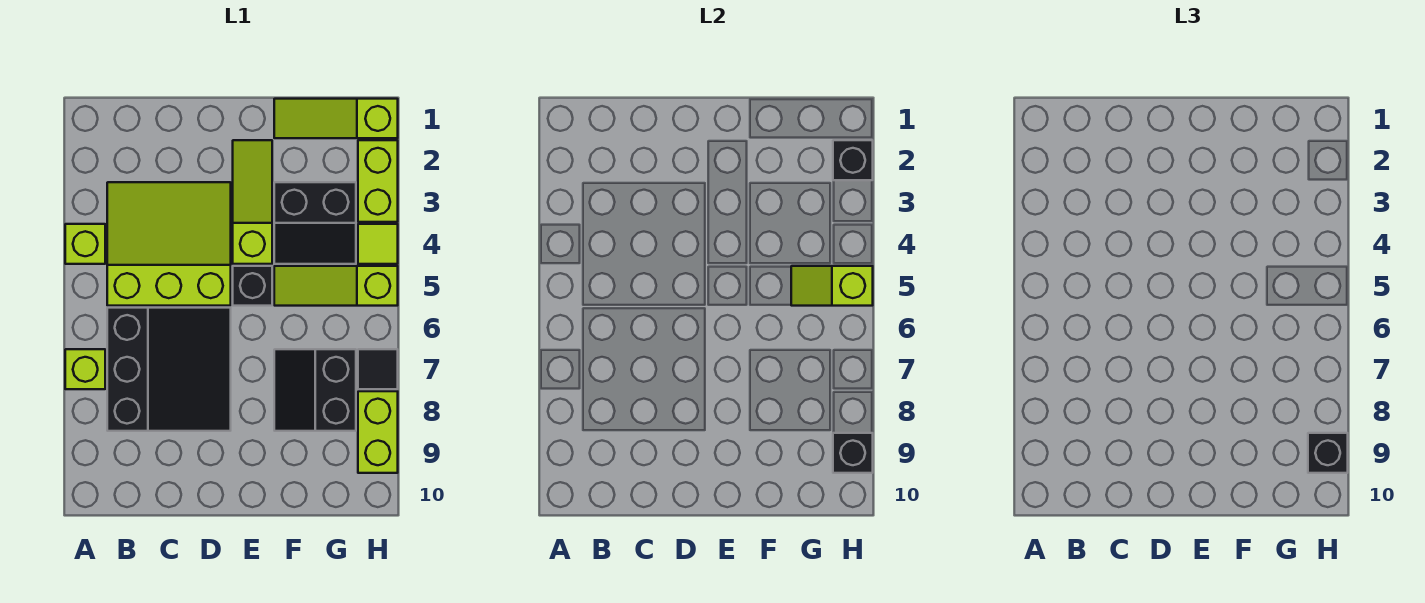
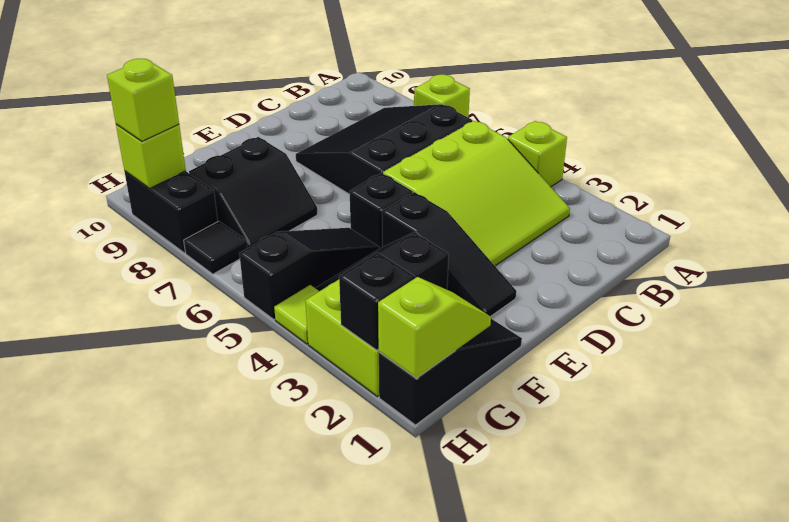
black 3x3 slope [107,308,231,431] -> black 3x3 slope turned to [296,104,473,194]
lime 1x3 slope [233,140,272,264] -> black 1x3 slope [382,192,516,316]
lime 1x3 slope [274,99,398,138] -> black 1x3 slope [379,319,522,425]
lime 1x3 slope [274,266,398,306] -> black 1x3 slope [239,228,379,320]
black 2x2 slope [274,349,356,431] -> black 2x2 slope turned to [189,137,318,248]
lime 1x2 slope [791,266,873,306] -> lime 1x2 slope moved to [378,277,491,378]
lime 1x2 brick [358,391,398,473] -> black 1x2 brick [124,171,218,253]
black 1x1 brick [833,433,873,473] -> lime 1x1 brick [116,124,186,188]
black 1x1 brick [1308,433,1348,473] -> lime 1x1 brick [107,59,179,141]

